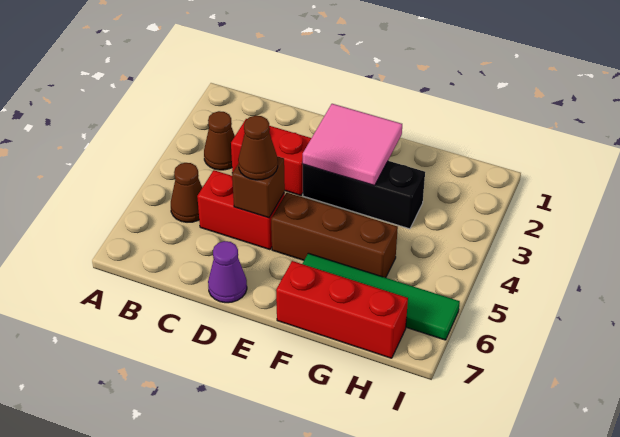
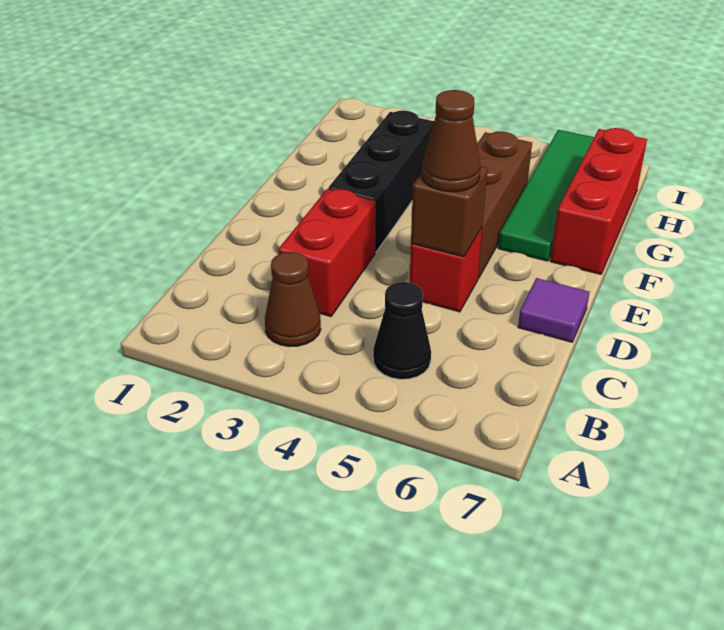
brown 1x1 cone [171,163,202,222] -> black 1x1 cone [373,282,431,379]
red 1x2 brick [197,170,285,250] -> red 1x1 brick [410,228,482,312]
purple 1x1 cone [208,241,247,303] -> purple 1x1 tile [518,278,590,342]
pink 2x2 tile [303,104,402,186] -> none

